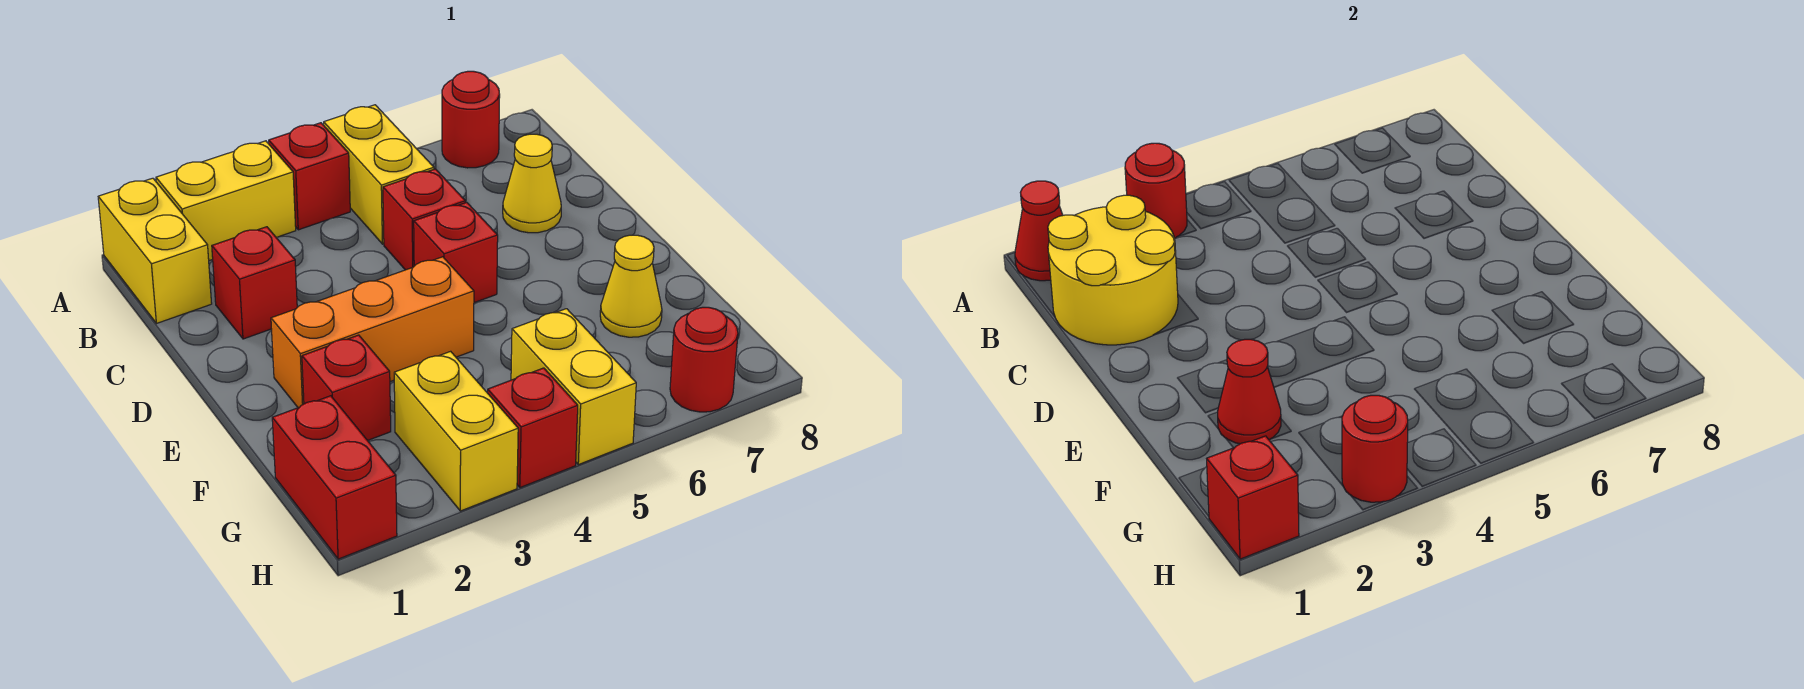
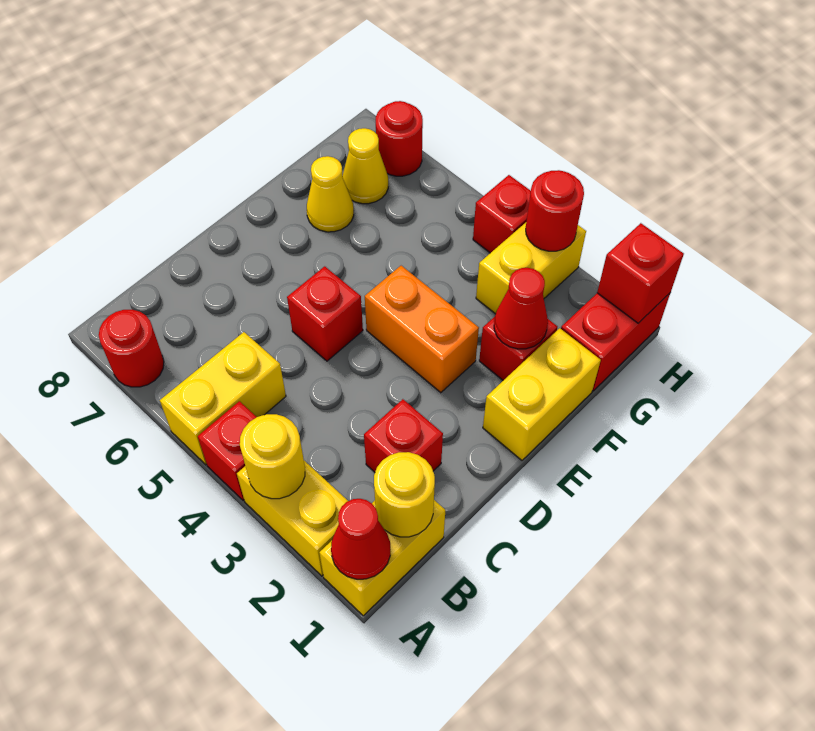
red 1x1 round brick [1125,143,1187,238] -> yellow 1x1 round brick [240,414,305,499]
yellow 2x2 round brick [1048,195,1178,345] -> yellow 1x1 round brick [374,452,435,537]
red 1x1 brick [383,169,465,270] -> none
yellow 1x1 cone [503,134,561,233] -> yellow 1x1 cone moved to [342,128,388,204]
orange 1x3 brick [271,257,474,408] -> orange 1x2 brick [365,266,479,393]
yellow 1x2 brick [511,309,636,465] -> yellow 1x2 brick moved to [483,328,601,460]

